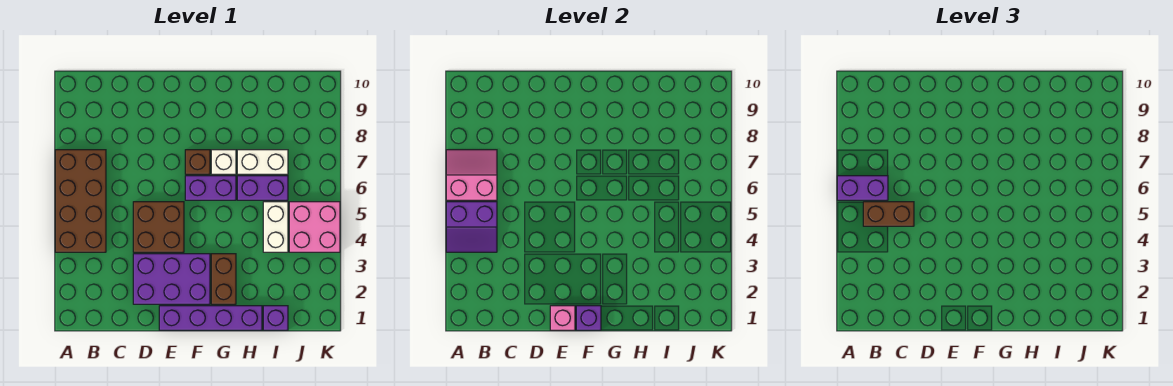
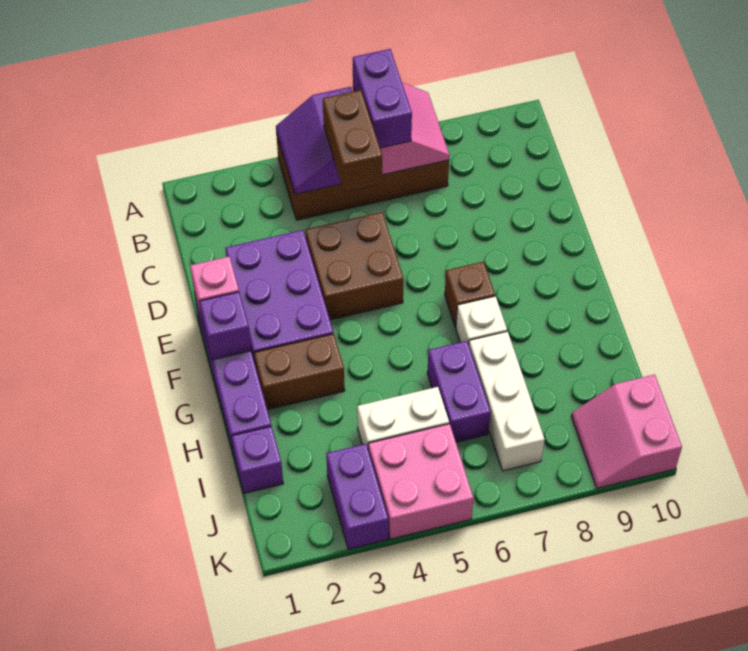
purple 1x2 brick [185,176,236,200] -> purple 1x2 brick moved to [326,444,388,550]
white 1x2 brick [237,150,288,174] -> white 1x3 brick [469,331,545,471]
none -> pink 2x2 slope [571,375,682,488]

